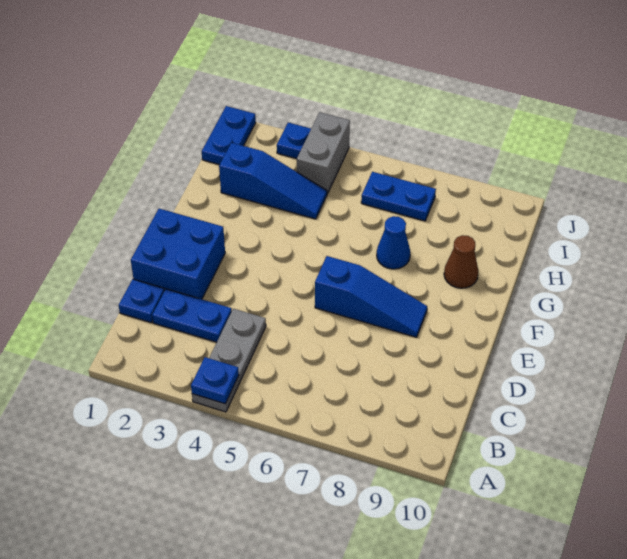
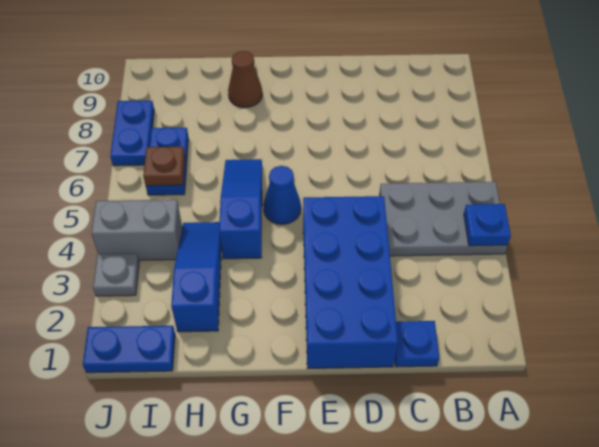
grey 1x3 plate [192,309,266,412] -> grey 2x3 plate [380,182,507,256]
blue 1x2 plate [152,289,232,342] -> blue 1x2 plate moved to [110,100,154,166]
blue 2x2 brick [131,209,225,299] -> blue 2x4 brick [303,196,398,368]
blue 1x3 slope [315,256,427,337] -> blue 1x3 slope moved to [219,159,262,259]
blue 1x1 cone [377,216,410,269] -> blue 1x1 cone moved to [263,166,301,224]
none -> brown 1x1 plate [143,147,185,186]
blue 1x1 plate [277,123,311,159] -> grey 1x1 plate [93,253,139,296]

